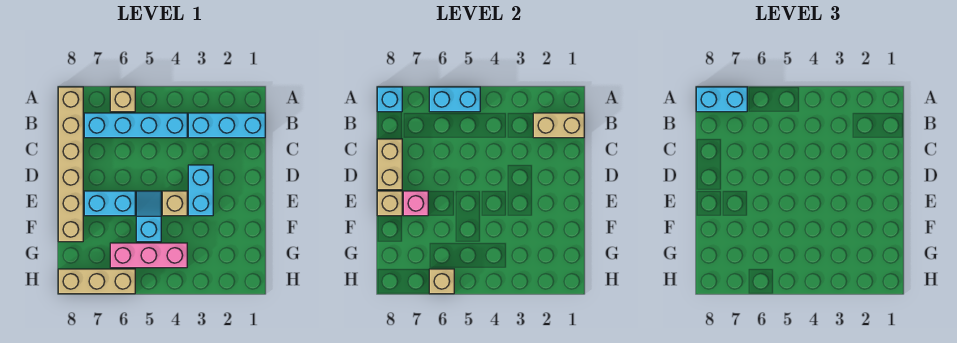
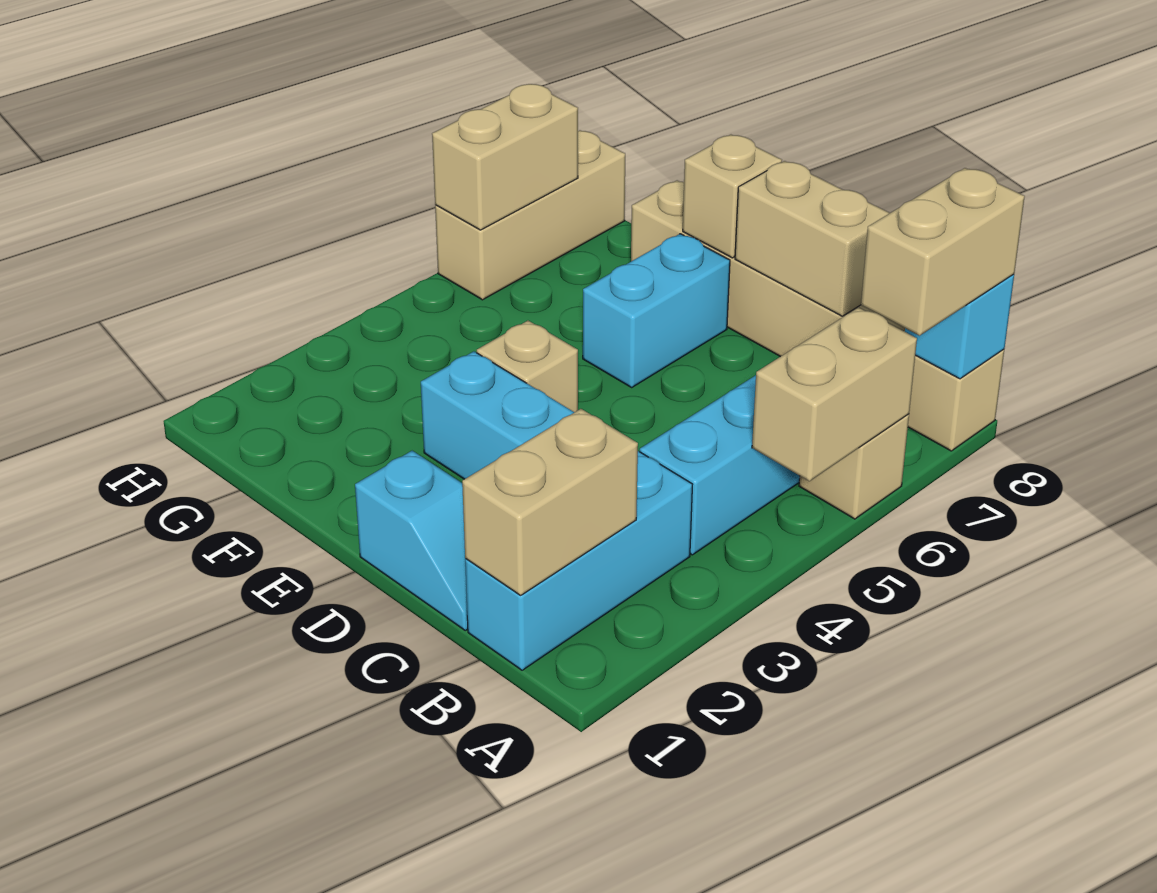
cyan 1x2 brick [429,87,480,112] -> tan 1x2 brick [752,308,917,481]
cyan 1x2 brick [696,87,747,112] -> tan 1x2 brick [861,168,1025,336]
cyan 1x2 slope [136,191,161,242] -> cyan 1x2 slope moved to [355,451,468,630]
pink 1x1 brick [403,191,428,216] -> none
pink 1x3 brick [110,243,187,268] -> none
tan 1x1 brick [429,269,454,294] -> tan 1x2 brick [432,84,578,230]

